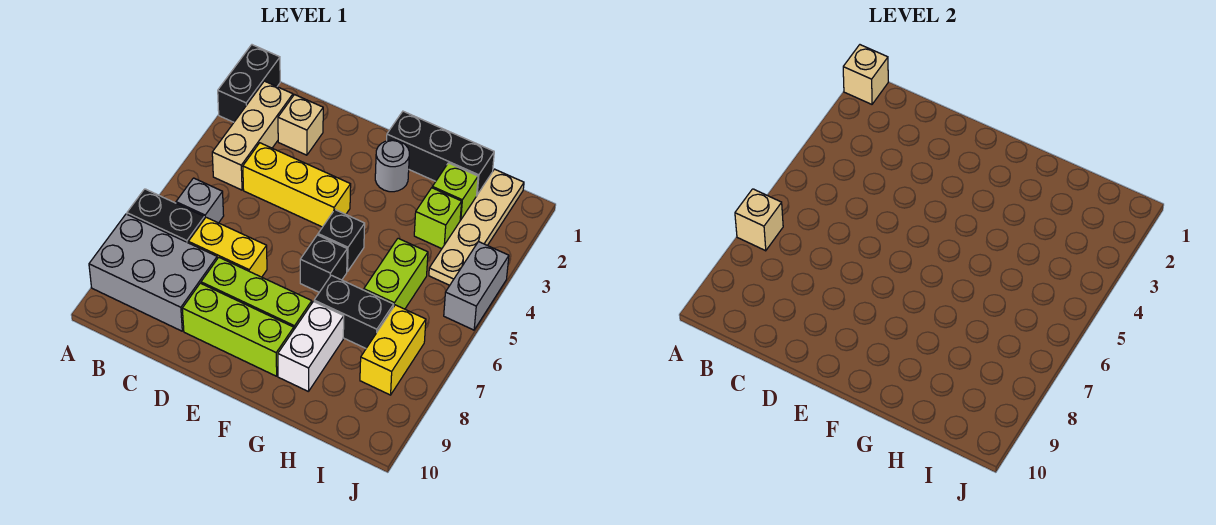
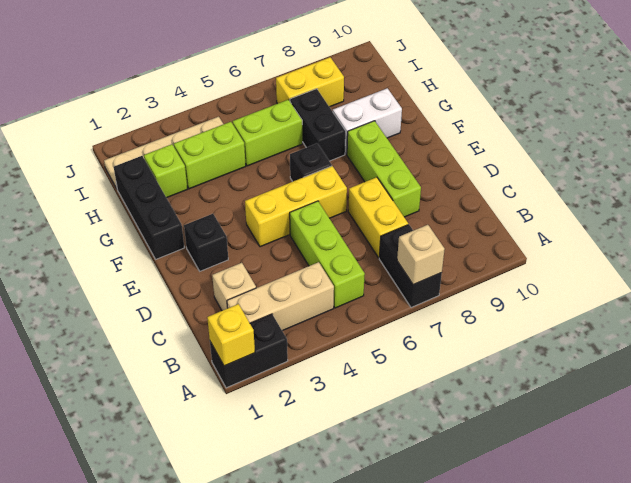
tan 1x1 brick [843,45,888,104] -> yellow 1x1 brick [207,304,255,366]
grey 2x3 brick [89,214,217,331] -> none
grey 1x1 brick [176,178,224,223] -> none
yellow 1x3 brick [243,143,351,227] -> yellow 1x3 brick turned to [245,166,347,247]
lime 1x3 brick [182,283,294,376] -> lime 1x3 brick moved to [290,201,365,308]
grey 1x1 round brick [375,140,409,192] -> none
black 1x1 brick [318,210,365,272] -> black 1x1 brick moved to [184,214,228,271]
lime 1x1 brick [414,188,462,249] -> lime 1x2 brick [174,122,246,189]
grey 1x2 brick [444,242,509,330] -> none

